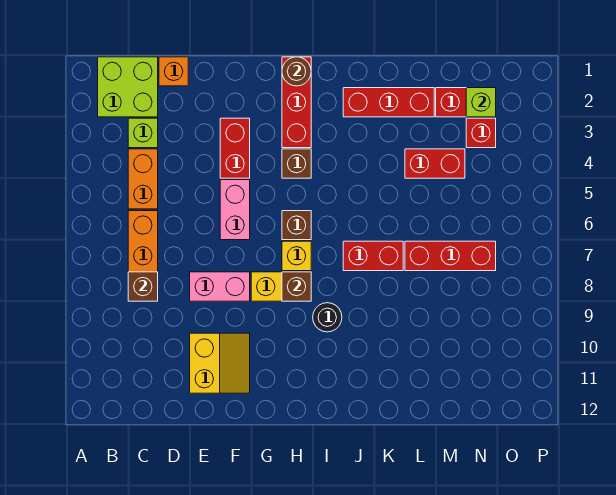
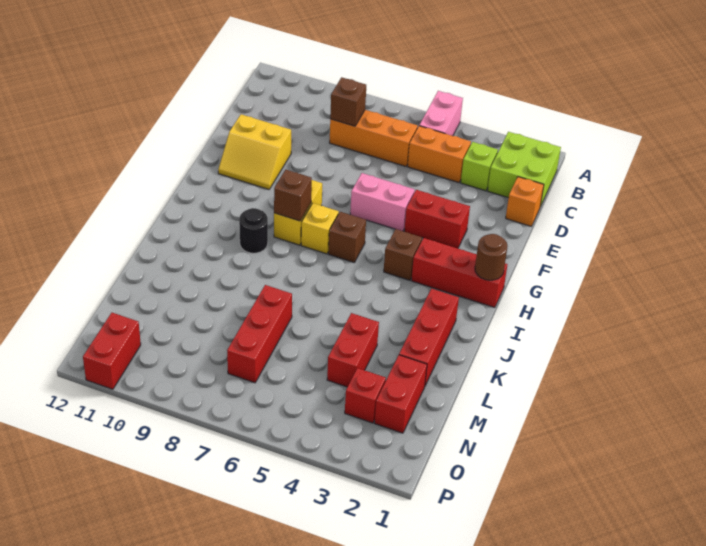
pink 1x2 brick [190,272,250,301] -> pink 1x2 brick moved to [419,91,463,136]
red 1x2 brick [343,241,403,271] -> red 1x2 brick moved to [83,313,141,389]
lime 1x1 brick [466,88,496,117] -> none

